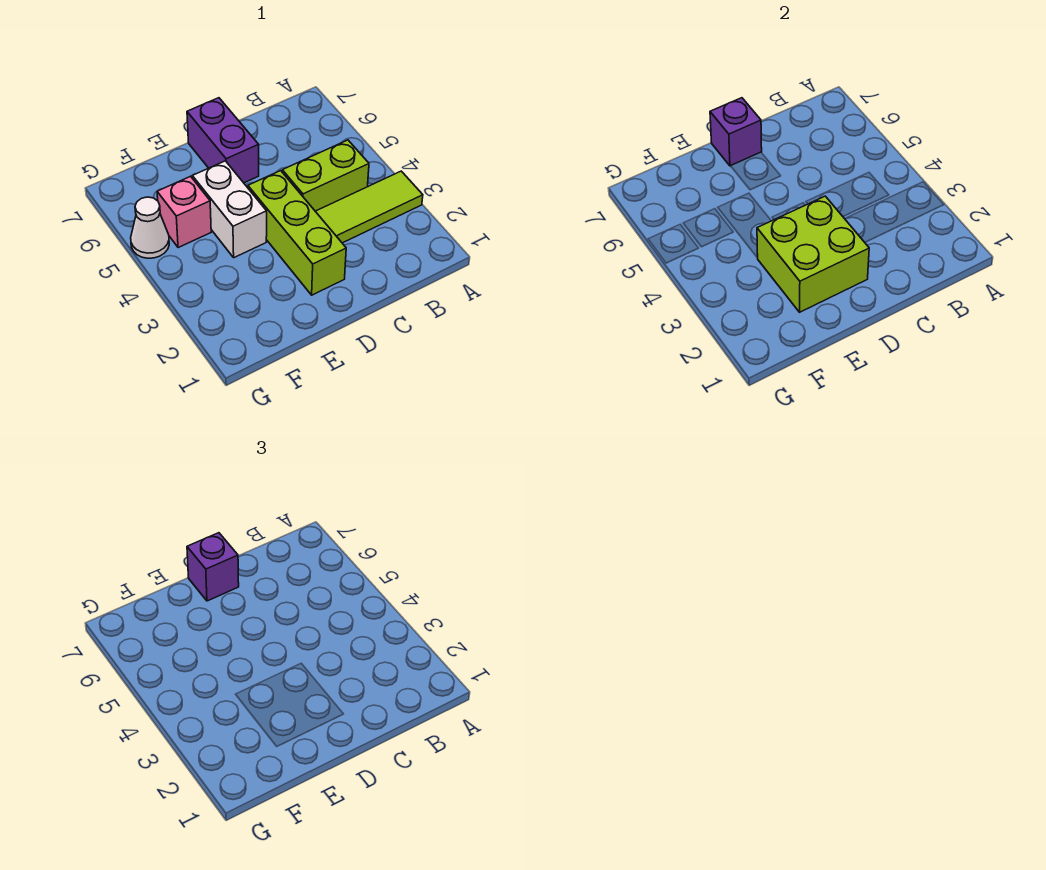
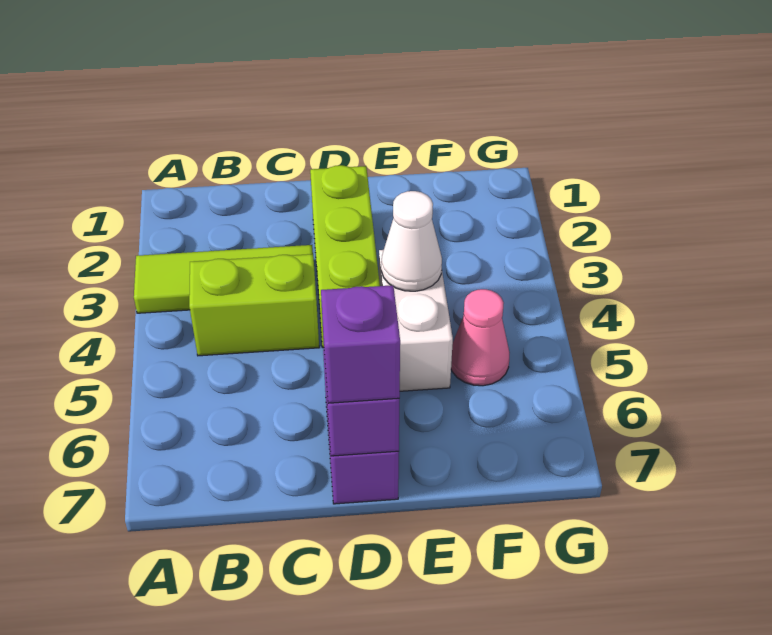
lime 2x2 brick [757,196,869,312] -> none
pink 1x1 brick [157,176,211,248] -> pink 1x1 cone [451,289,510,386]
white 1x1 cone [131,197,169,258] -> white 1x1 cone moved to [381,191,442,291]

